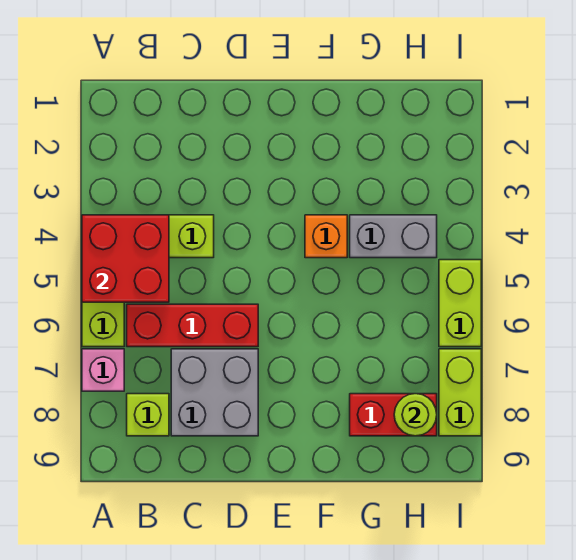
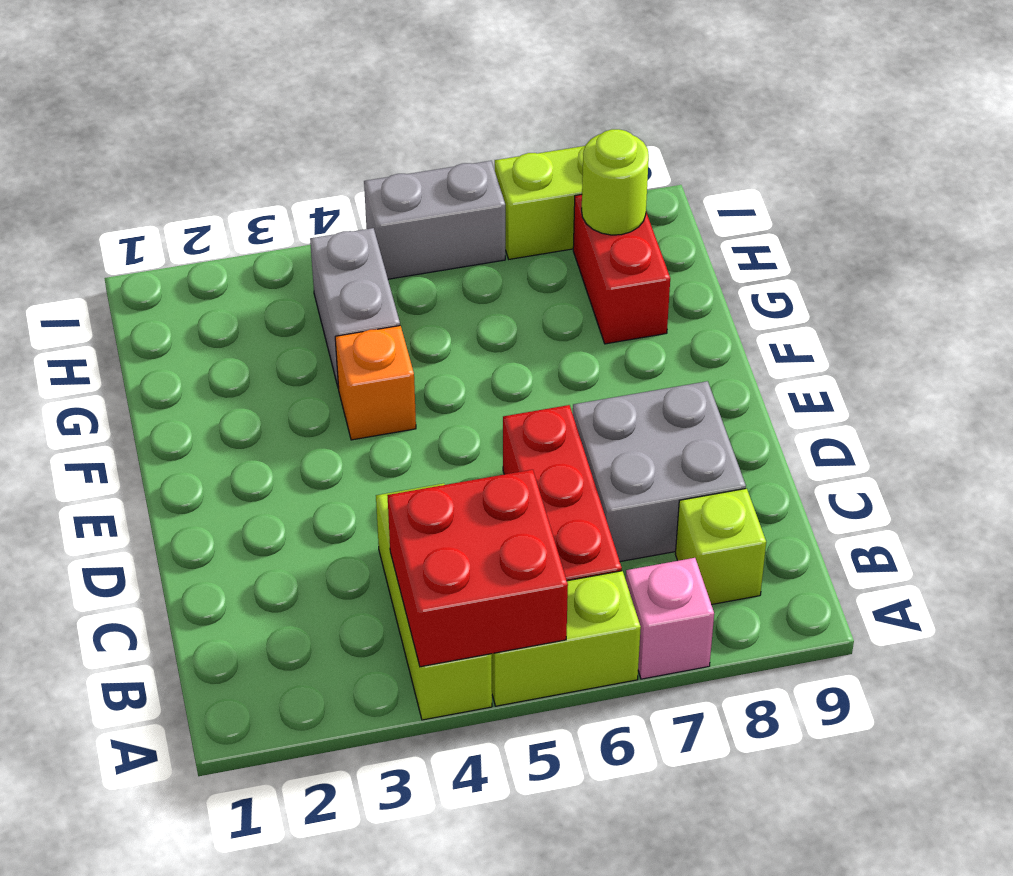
lime 1x2 brick [439,260,481,347] -> grey 1x2 brick [364,161,505,279]

